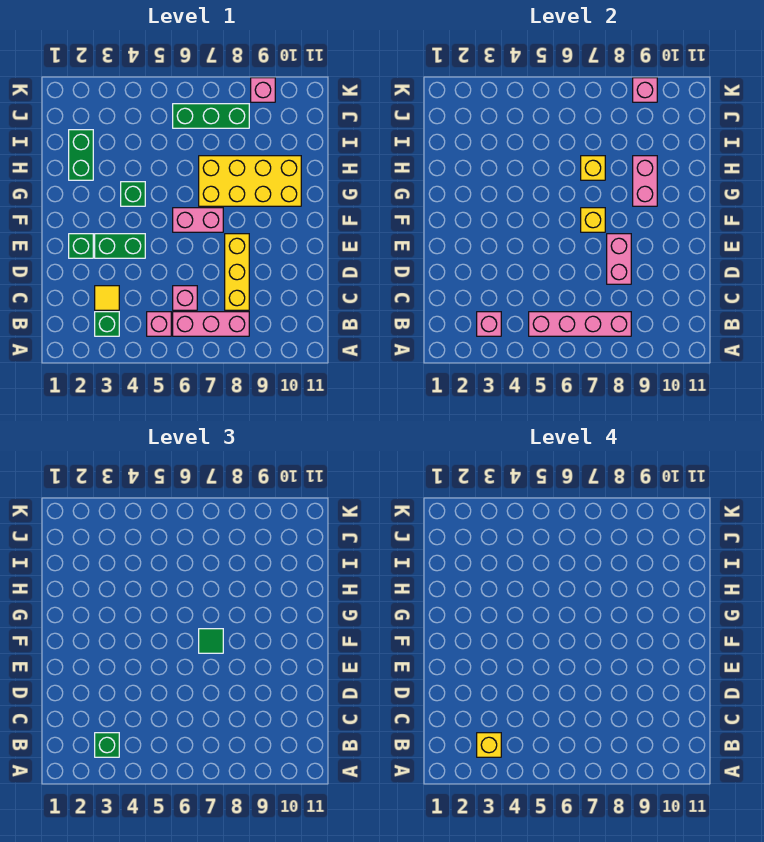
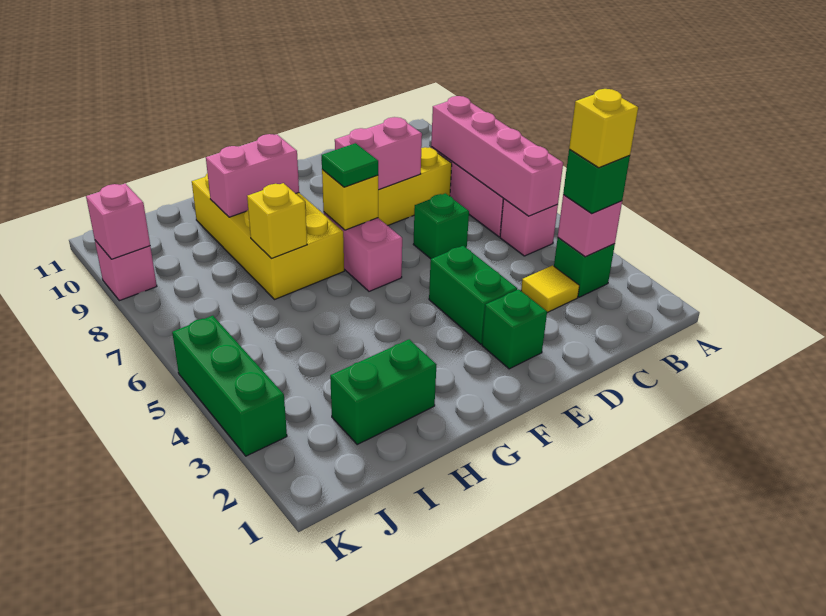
pink 1x1 brick [173,286,197,310] -> none
green 1x1 brick [121,182,145,206] -> green 1x1 brick moved to [413,193,469,259]
green 1x3 brick [173,104,249,128] -> green 1x3 brick moved to [172,316,287,456]

